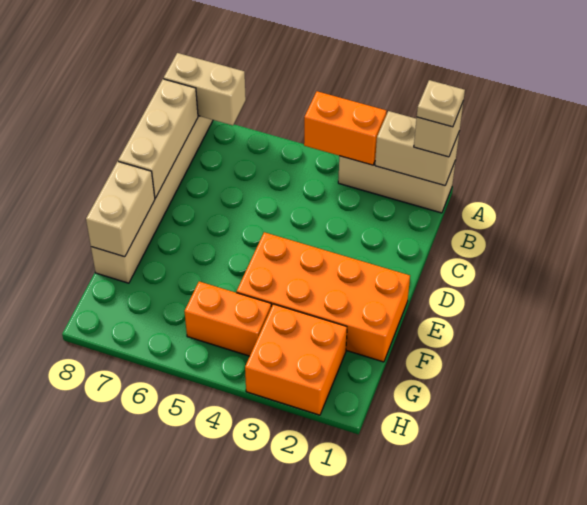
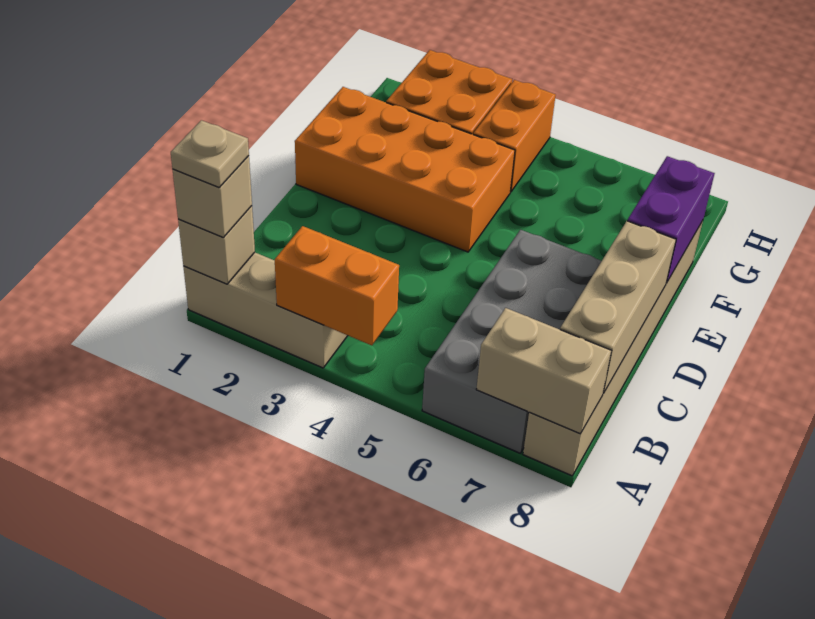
tan 1x2 brick [375,111,459,186] -> tan 1x1 brick [178,206,255,284]
none -> grey 2x4 brick [422,230,601,453]
tan 1x2 brick [86,161,155,257] -> purple 1x2 brick [628,156,715,283]
orange 1x2 brick [184,282,271,356] -> orange 1x2 brick turned to [473,80,556,192]

